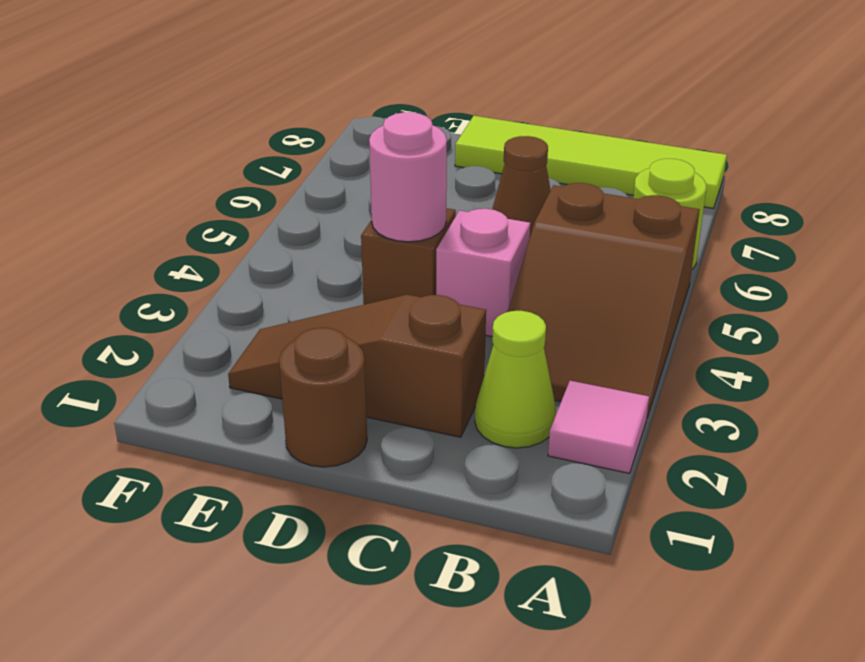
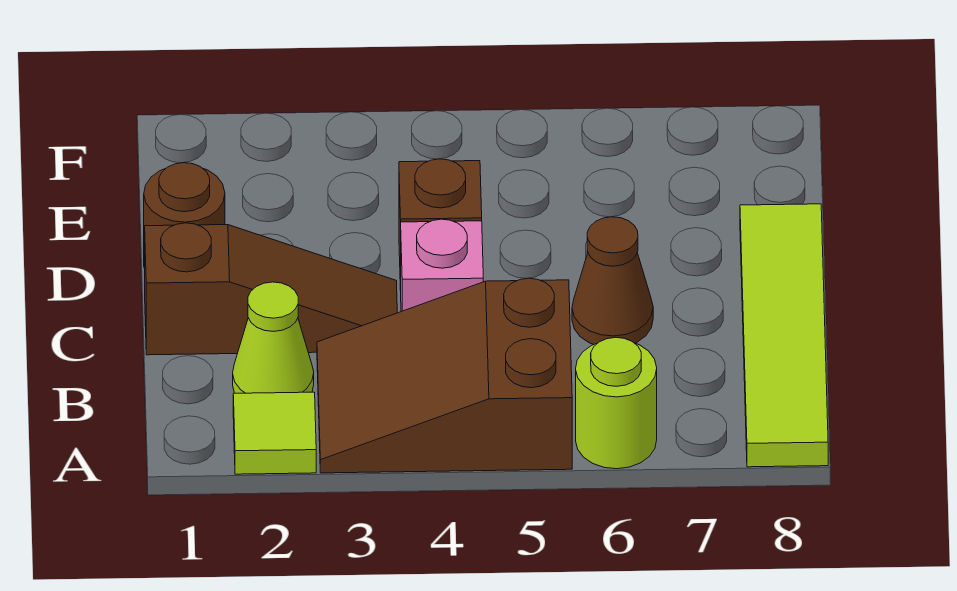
pink 1x1 tile [548,381,649,473] -> lime 1x1 tile [233,392,316,474]
brown 1x3 slope [228,295,486,437] -> brown 1x3 slope turned to [145,223,397,355]
pink 1x1 round brick [369,112,447,242] -> none

